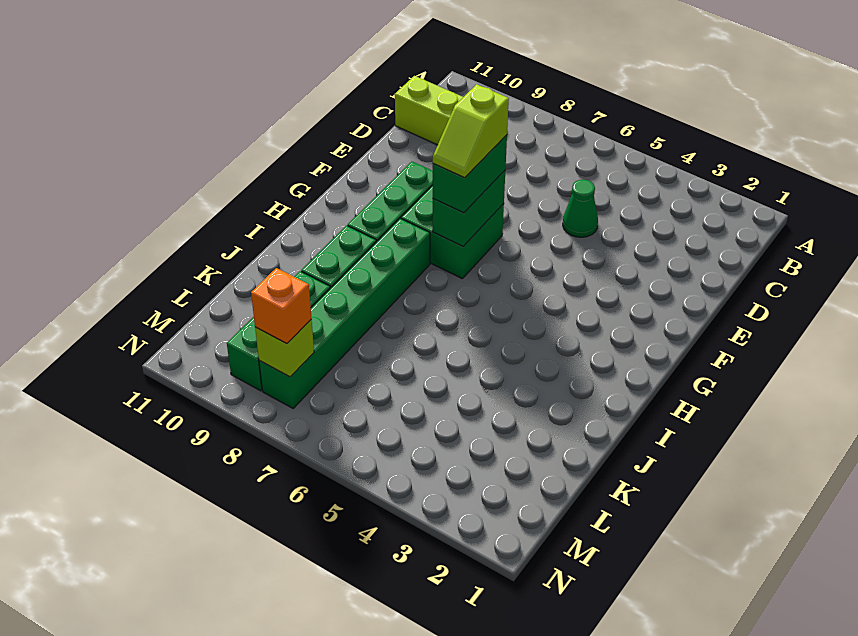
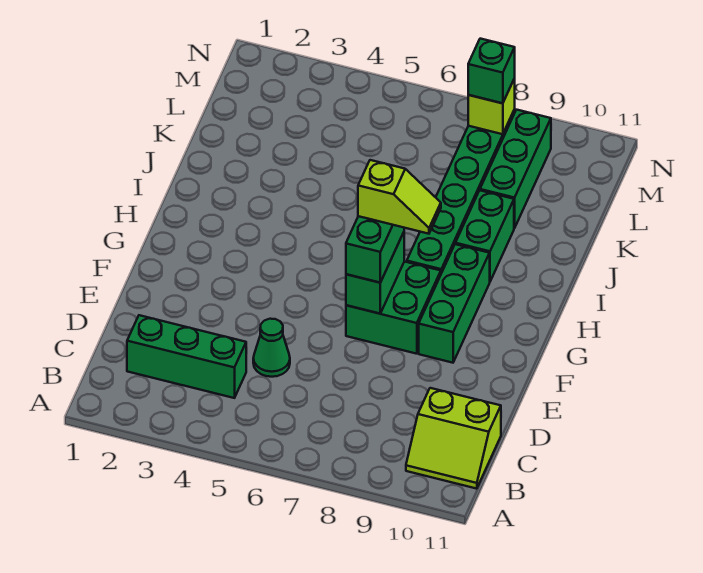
none -> green 1x3 brick [127,315,246,398]
lime 1x2 slope [433,84,509,178] -> lime 1x2 slope turned to [358,160,441,234]
orange 1x1 brick [251,268,312,344] -> green 1x1 brick [468,39,515,103]

